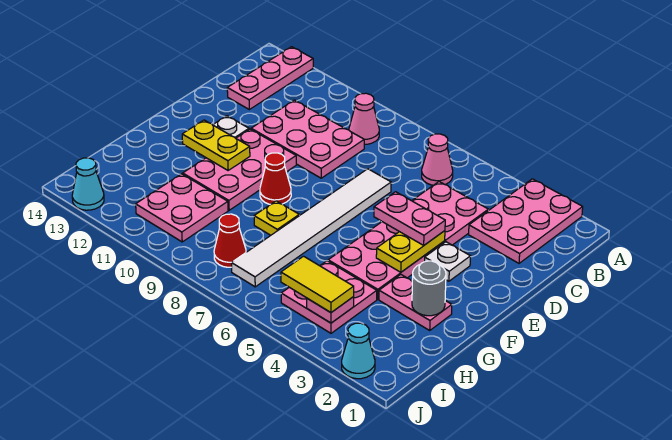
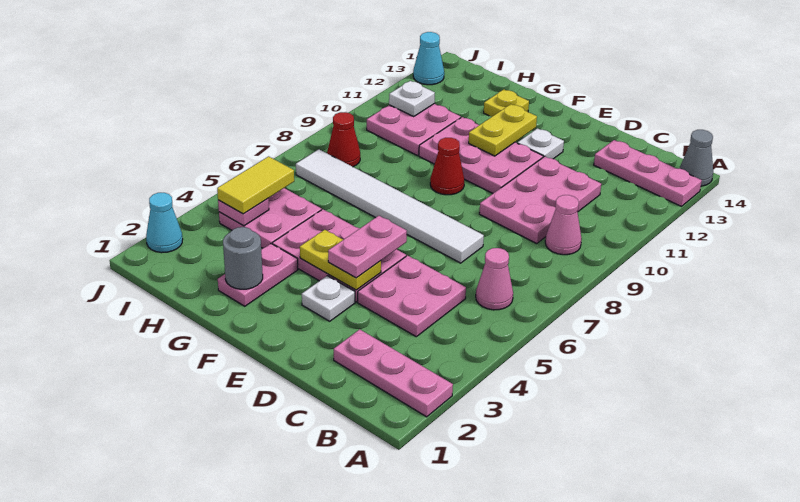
pink 2x3 plate [469,179,583,263] -> pink 1x3 plate [334,329,453,417]
none -> grey 1x1 cone [680,130,713,186]
yellow 1x1 plate [254,201,299,235] -> yellow 1x1 plate moved to [484,89,529,117]
none -> white 1x1 plate [389,81,435,116]

